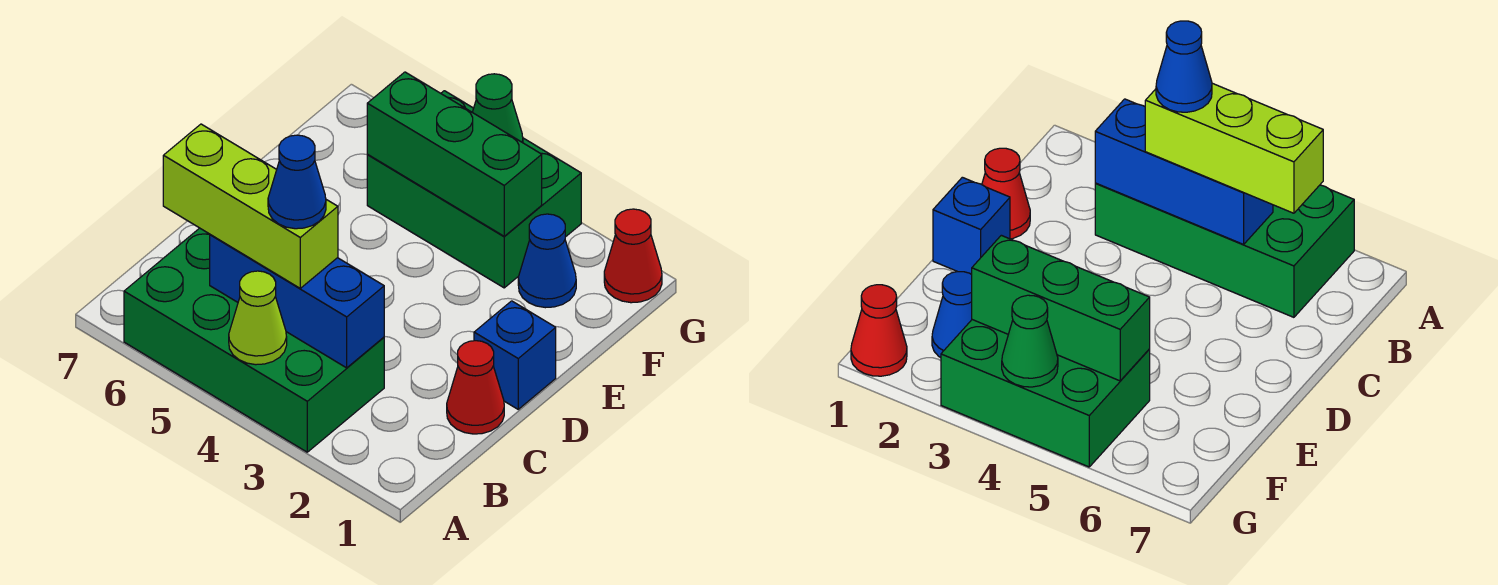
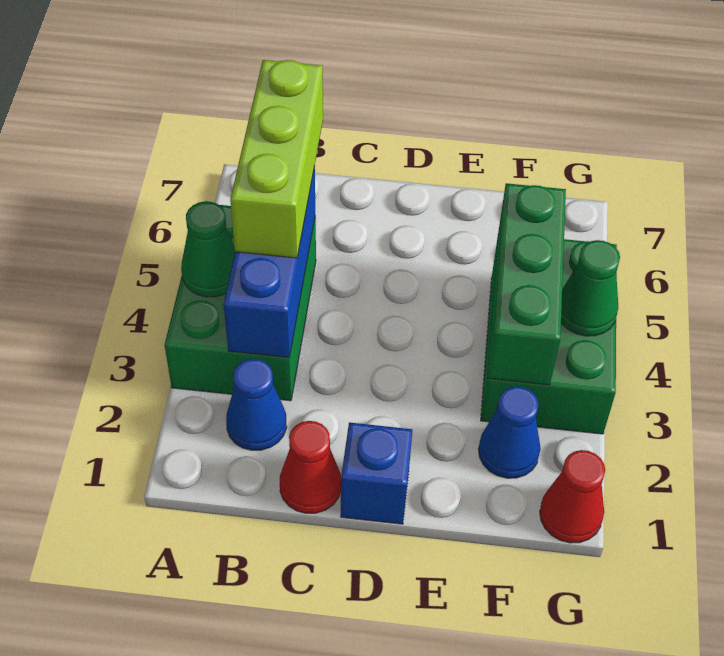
green 2x4 brick [124,228,384,452] -> green 2x3 brick [165,205,316,401]
lime 1x1 cone [229,271,287,365] -> green 1x1 cone [181,201,235,297]
blue 1x1 cone [268,135,326,229] -> blue 1x1 cone moved to [226,359,287,450]

